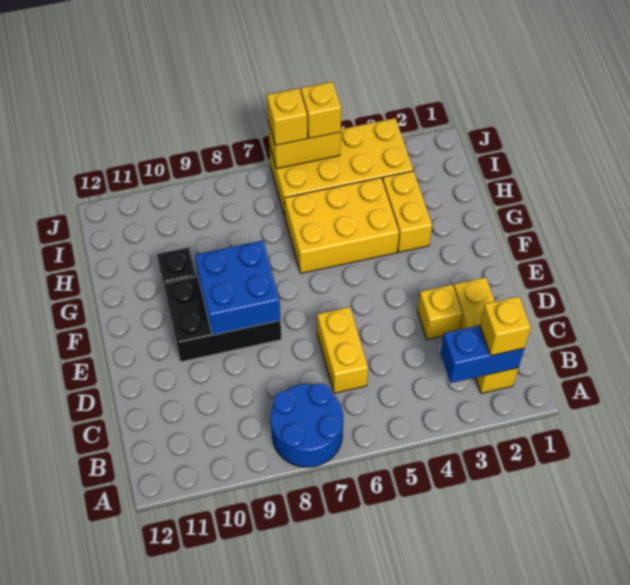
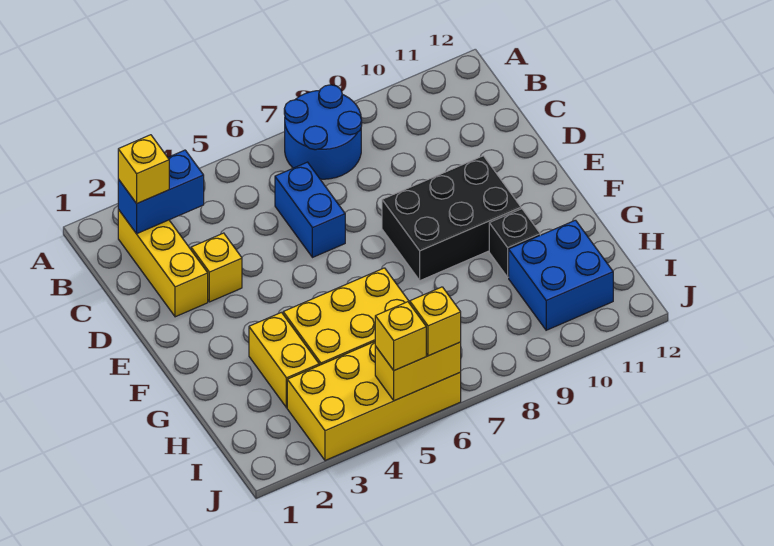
yellow 1x2 brick [317,307,368,393] -> blue 1x2 brick [275,162,345,258]
blue 2x2 brick [195,240,281,335] -> blue 2x2 brick moved to [509,220,613,330]

